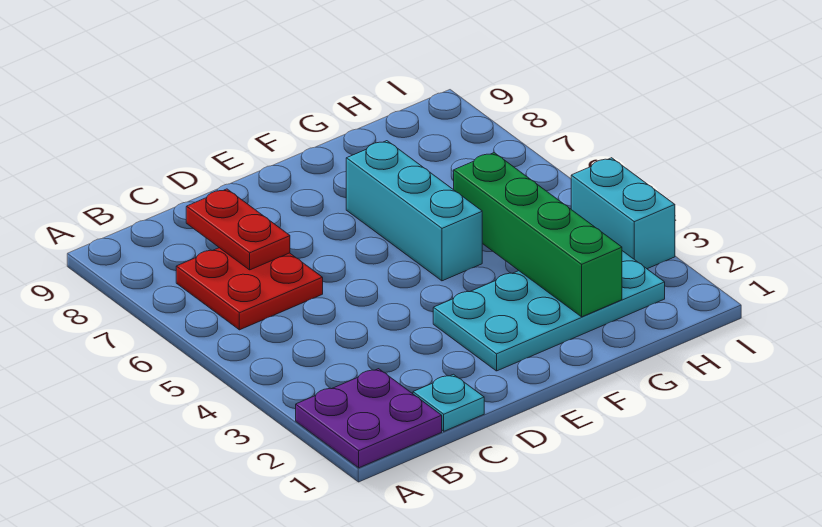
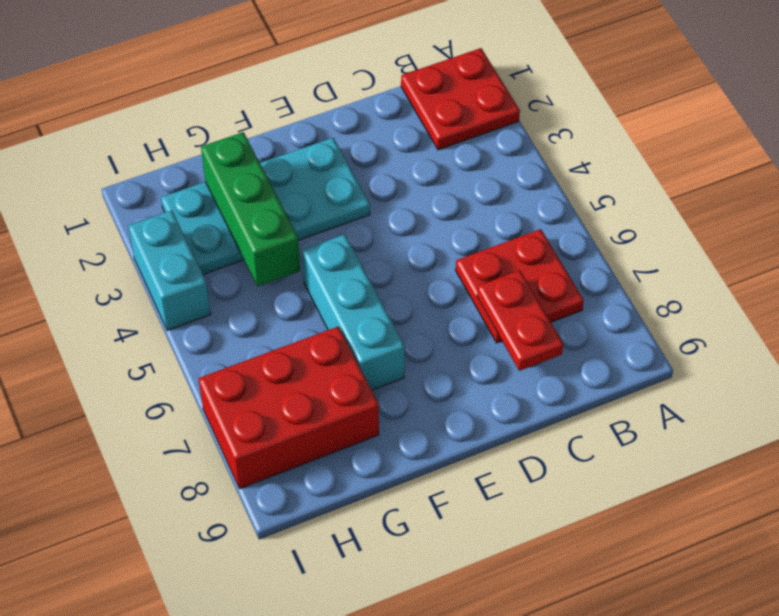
purple 2x2 plate [296,369,442,468] -> red 2x2 plate [401,48,520,150]
cyan 1x1 plate [413,374,484,431] -> none
green 1x4 brick [454,153,622,317] -> green 1x3 brick [201,132,300,286]
none -> red 2x3 brick [198,326,379,489]

